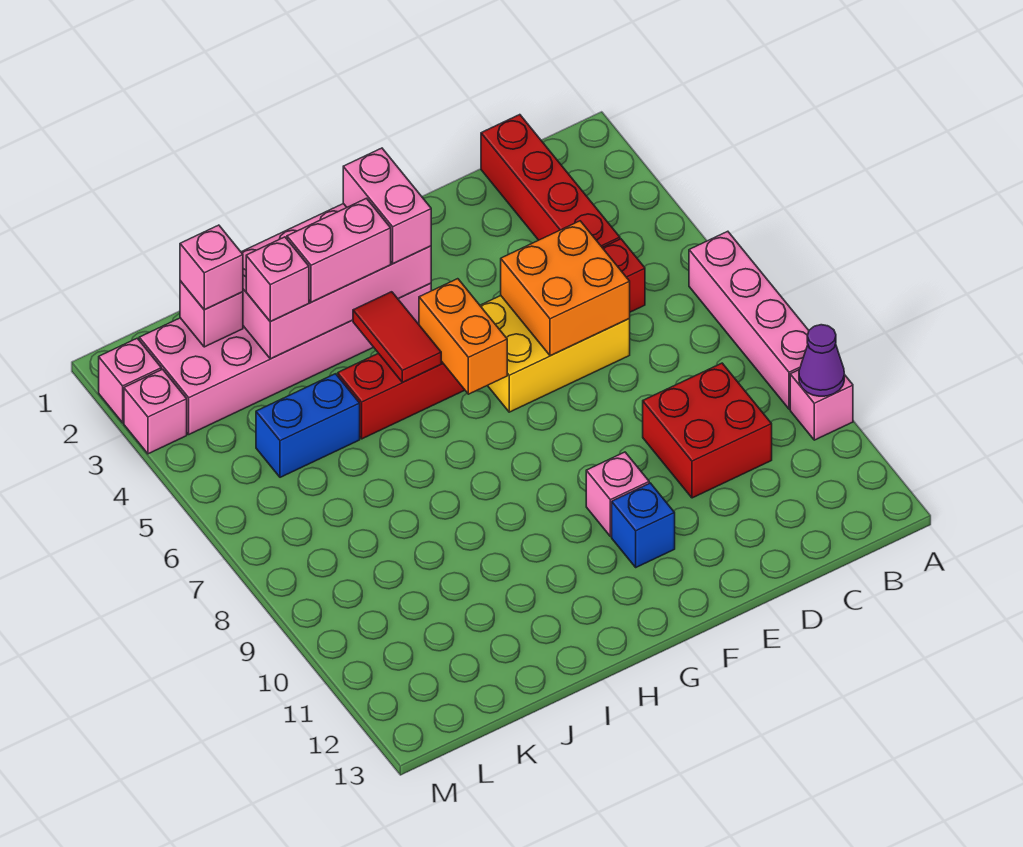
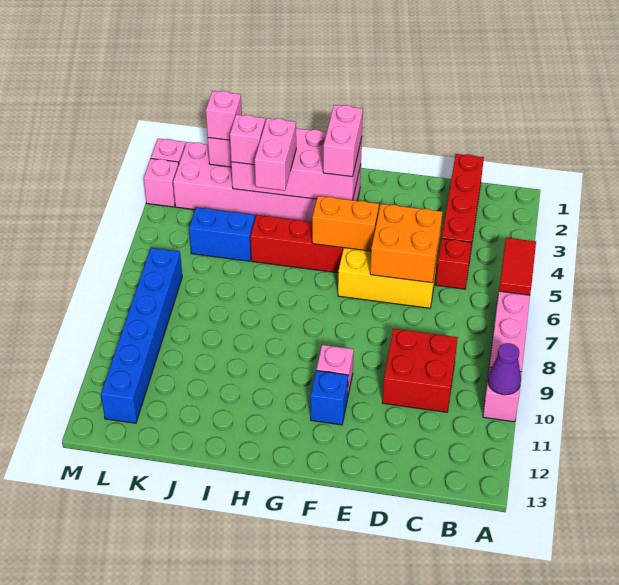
orange 1x2 brick [419,279,507,394] -> orange 1x2 brick turned to [312,196,379,251]
pink 1x2 brick [287,198,391,302] -> pink 1x2 brick turned to [255,118,296,191]
red 1x2 tile [353,292,441,382] -> red 1x2 tile moved to [499,238,536,295]
none -> blue 1x6 brick [101,248,182,423]

